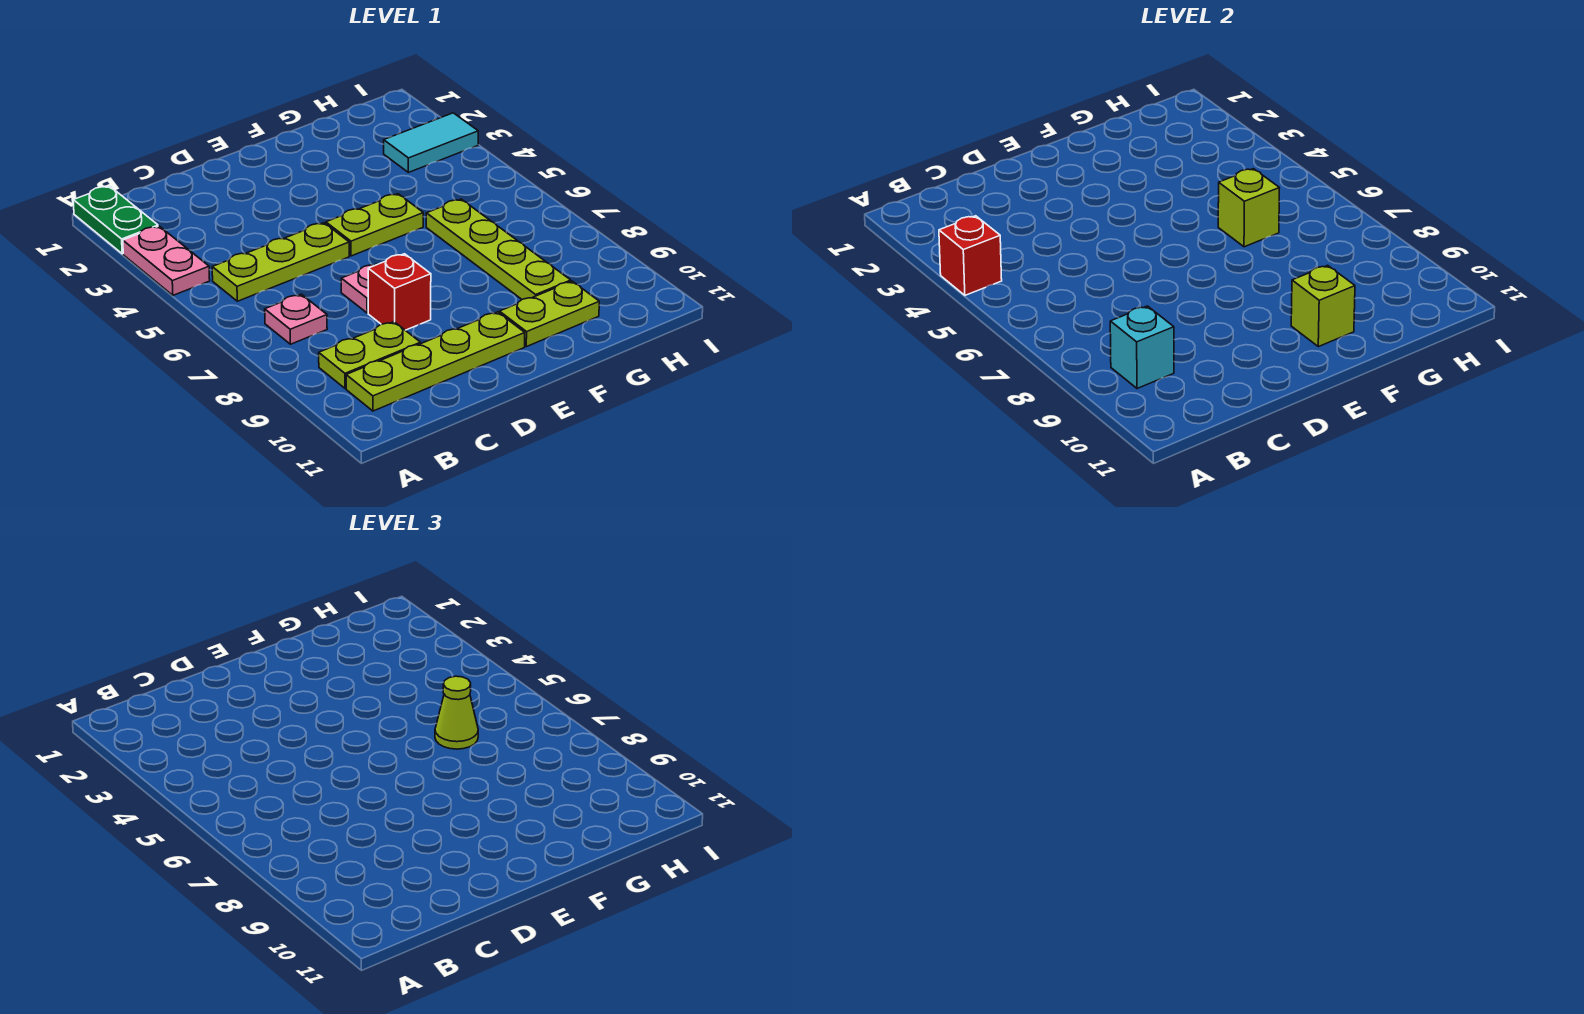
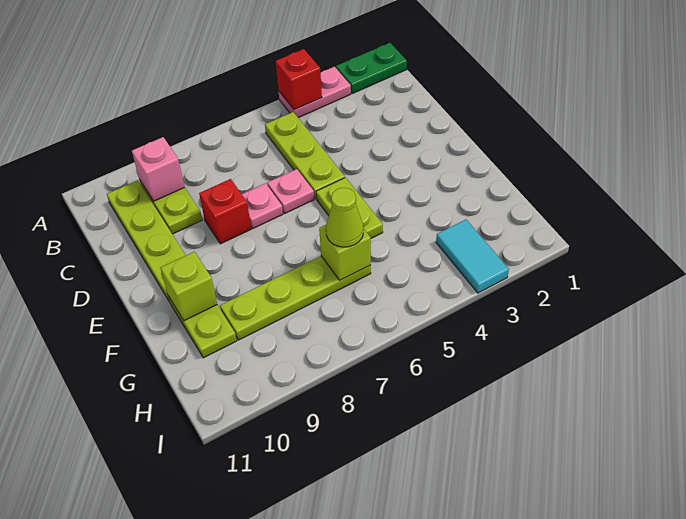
pink 1x1 plate [265,294,327,344] -> pink 1x1 plate moved to [267,169,314,213]
cyan 1x1 brick [1110,306,1174,389] -> pink 1x1 brick [132,137,185,201]

